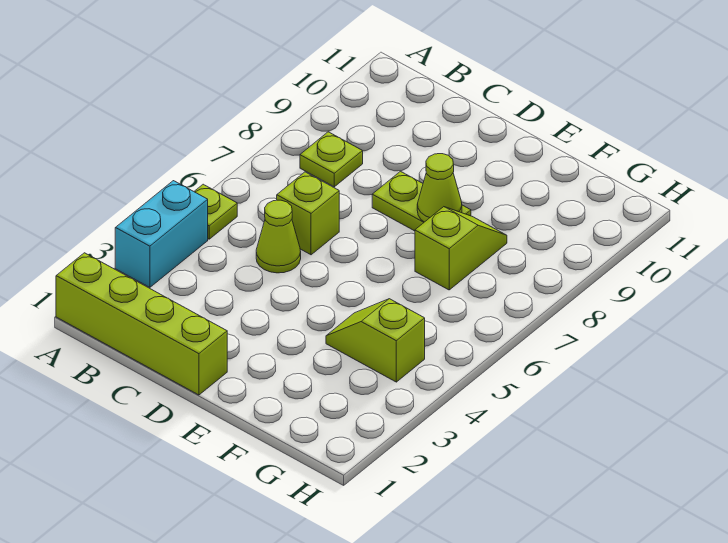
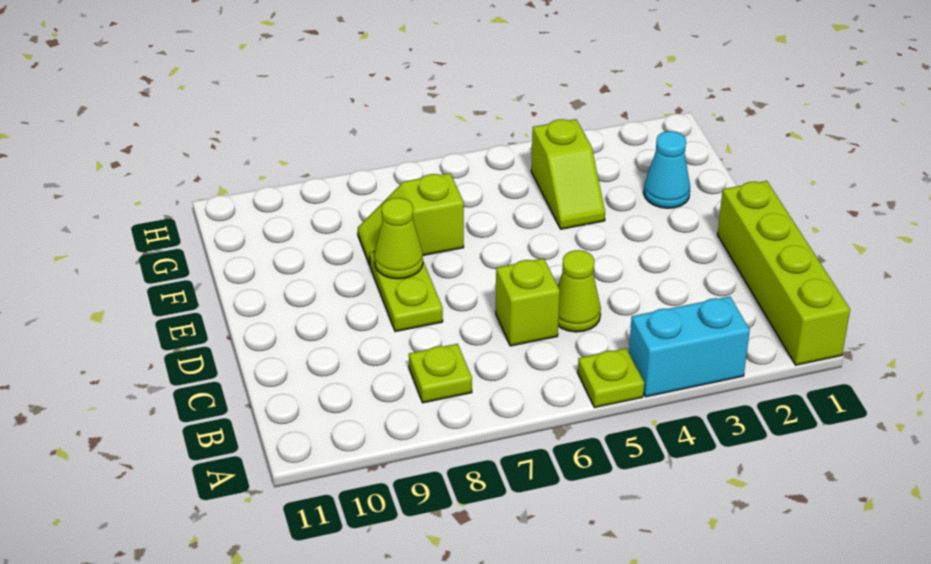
none -> cyan 1x1 cone [644,131,690,208]

